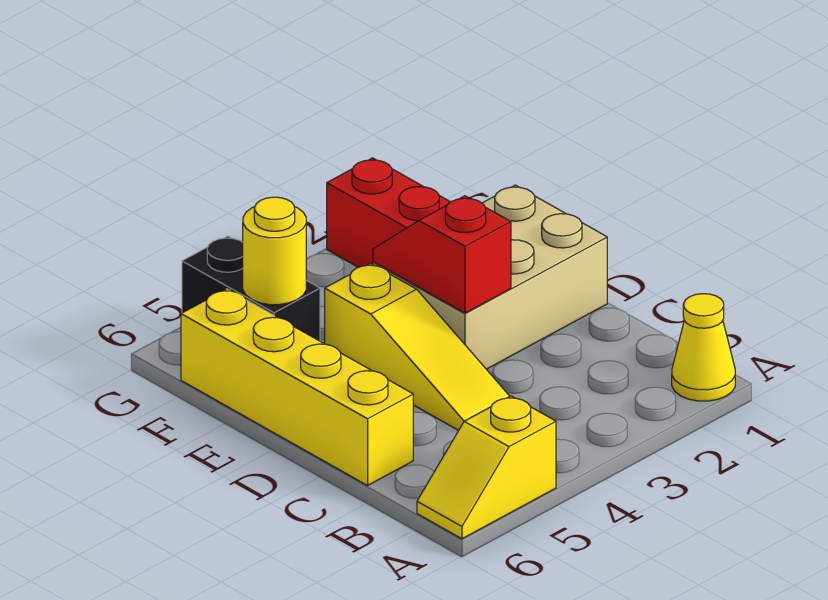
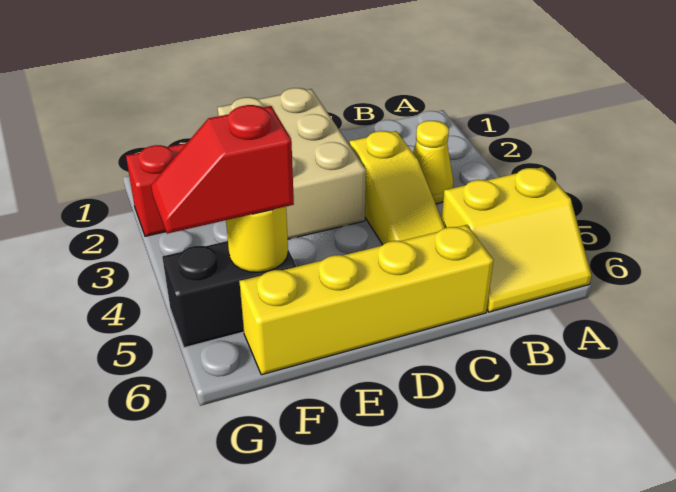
yellow 1x1 cone [672,294,735,401] -> yellow 1x1 cone moved to [413,121,453,204]
yellow 1x2 slope [417,396,556,539] -> yellow 2x2 slope [442,167,591,312]
yellow 1x3 slope [325,263,510,430] -> yellow 1x3 slope turned to [349,131,445,245]
red 1x2 slope [373,196,511,313] -> red 1x2 slope moved to [151,105,294,234]

